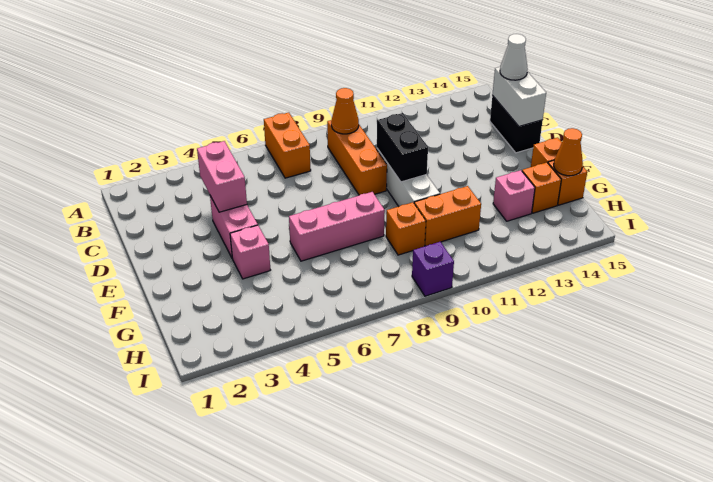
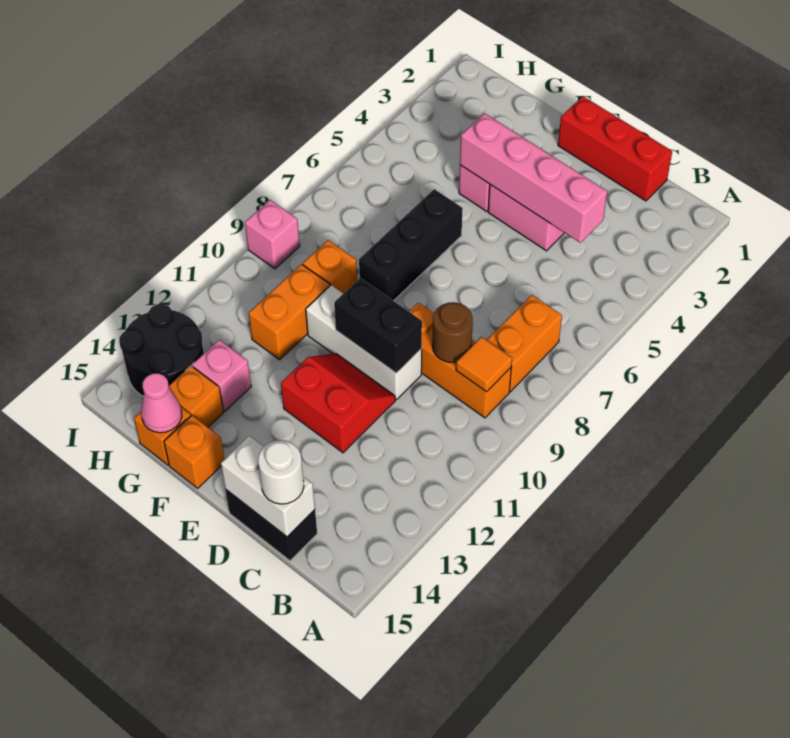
orange 1x2 brick [264,113,311,178] -> orange 1x2 brick turned to [487,295,562,392]
orange 1x1 cone [331,88,359,134] -> orange 1x1 tile [456,337,512,392]
none -> red 1x3 brick [558,96,672,201]
pink 1x2 brick [197,141,247,212] -> pink 1x4 brick [460,113,607,243]
none -> brown 1x1 round brick [432,302,473,363]
white 1x1 cone [500,34,528,80] -> white 1x1 round brick [258,440,304,504]
none -> red 2x2 slope [281,354,395,453]
pink 1x3 brick [289,192,385,261] -> black 1x3 brick [359,189,463,301]
orange 1x1 cone [554,128,583,176] -> pink 1x1 cone [141,373,182,433]
none -> black 2x2 round brick [119,304,204,396]
purple 1x1 brick [412,242,454,296] -> pink 1x1 brick [245,200,300,269]

